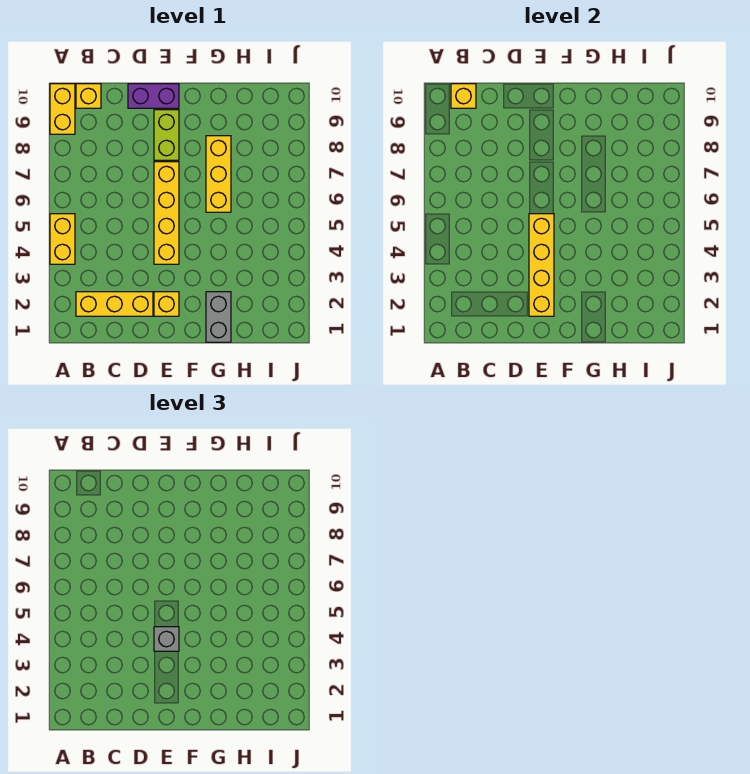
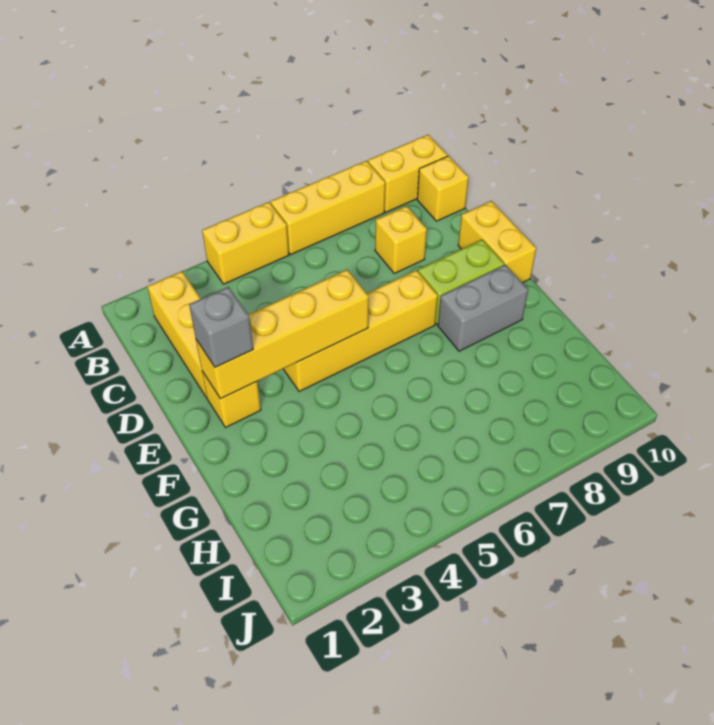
yellow 1x1 brick [451,84,476,108] -> yellow 1x1 brick moved to [375,206,427,273]
purple 1x2 brick [128,84,179,108] -> yellow 1x2 brick [458,201,536,283]
grey 1x1 brick [154,627,179,651] -> grey 1x1 brick moved to [189,287,253,367]
grey 1x2 brick [206,292,231,342] -> grey 1x2 brick moved to [438,265,528,351]
yellow 1x3 brick [206,136,231,212] -> yellow 1x3 brick moved to [271,161,385,254]

